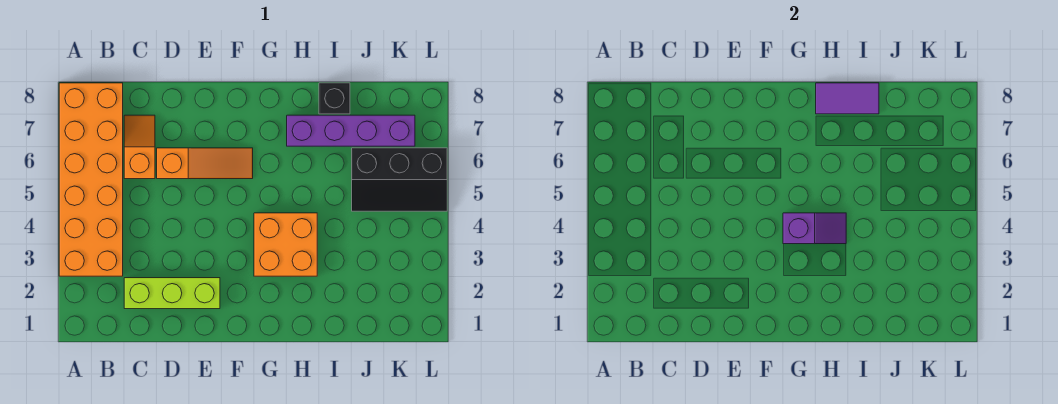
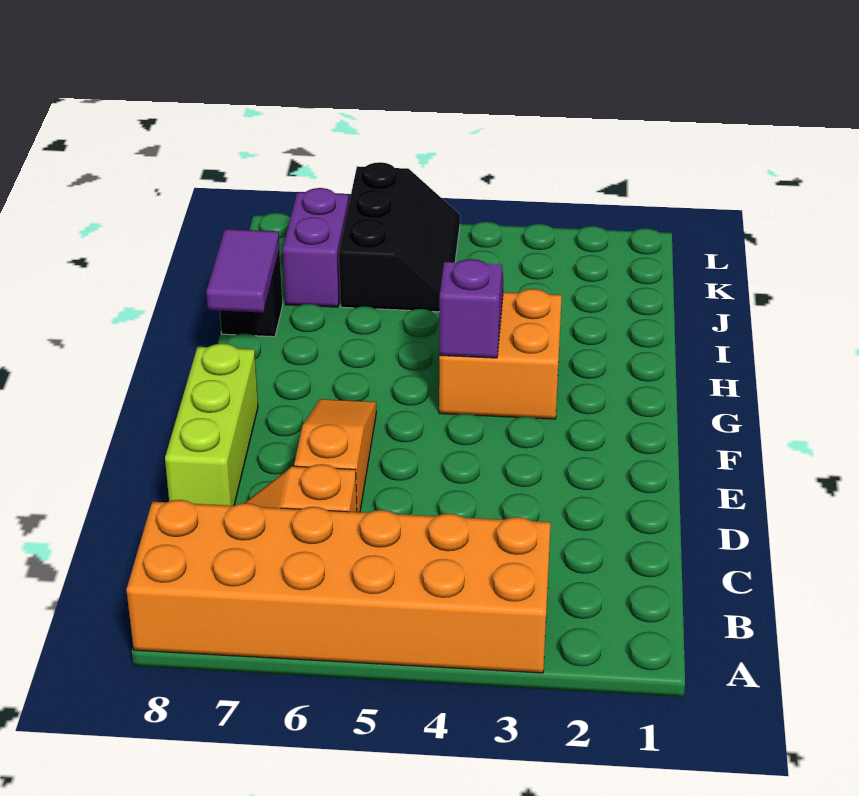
lime 1x3 brick [124,278,220,309] -> lime 1x3 brick moved to [165,344,258,506]
purple 1x4 brick [287,115,415,146] -> purple 1x2 brick [283,188,349,307]

